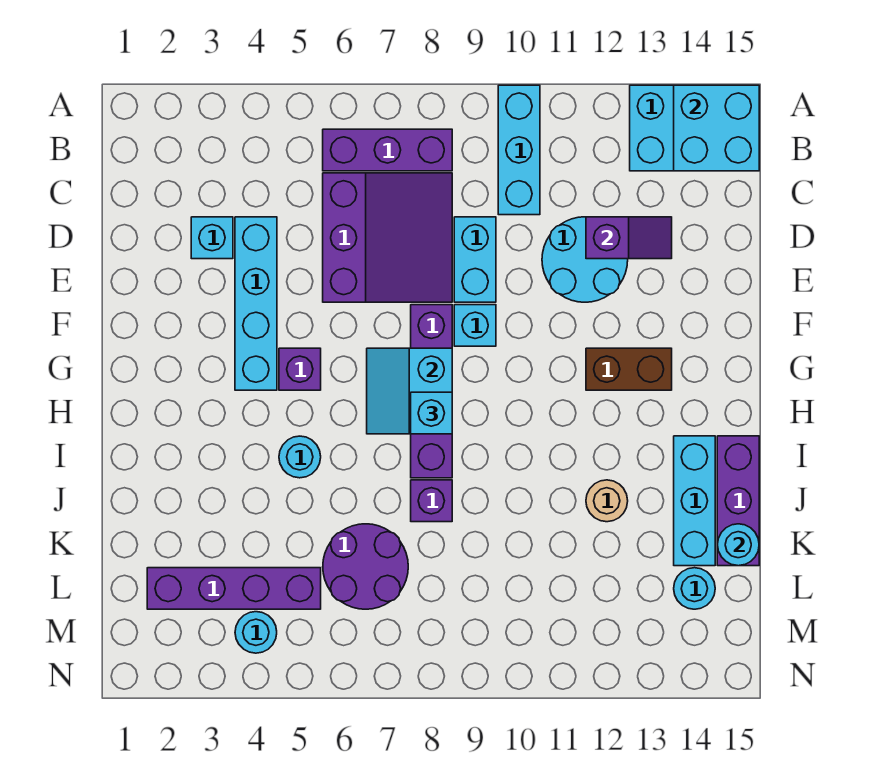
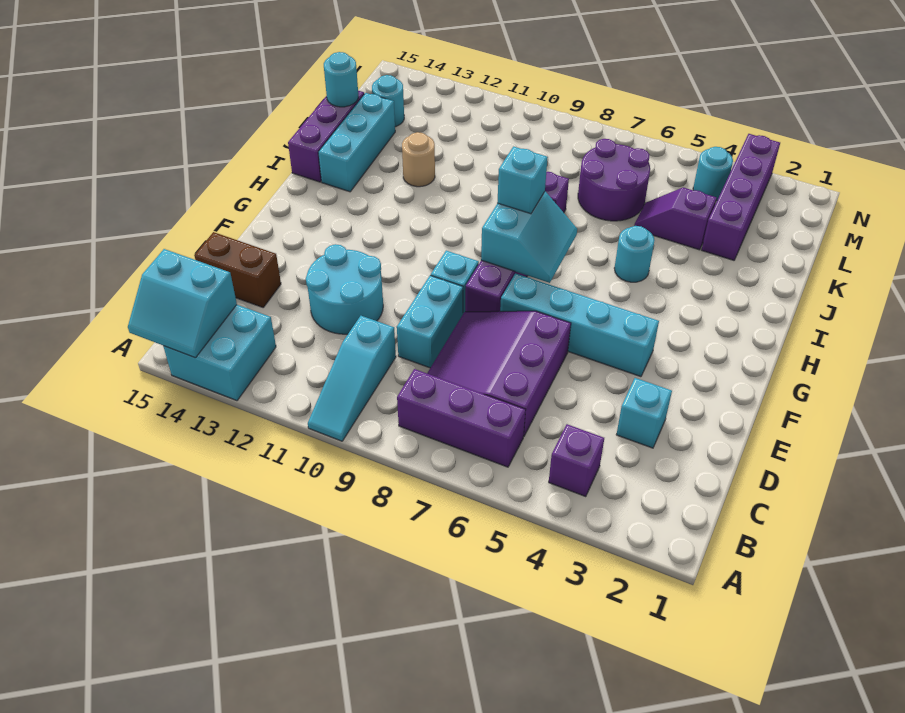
cyan 1x3 brick [498,85,540,215] -> cyan 1x3 slope [308,316,396,441]
cyan 2x2 brick [674,85,759,171] -> cyan 2x2 slope [128,249,237,358]
cyan 1x4 brick [235,217,277,390] -> cyan 1x4 brick turned to [500,274,659,377]
purple 1x2 slope [586,217,672,259] -> purple 1x2 slope moved to [634,188,716,250]
purple 1x1 brick [279,348,321,390] -> purple 1x1 brick moved to [549,424,604,497]
brown 1x2 brick [586,348,672,390] -> brown 1x2 brick moved to [194,232,281,307]
purple 1x4 brick [147,568,321,609] -> purple 1x4 brick turned to [702,134,780,260]

